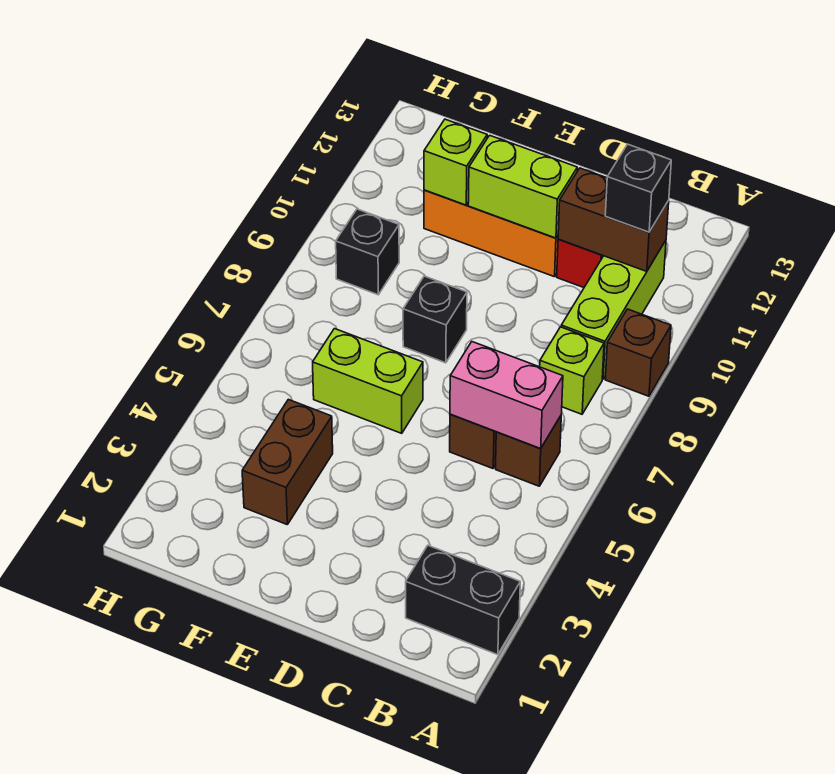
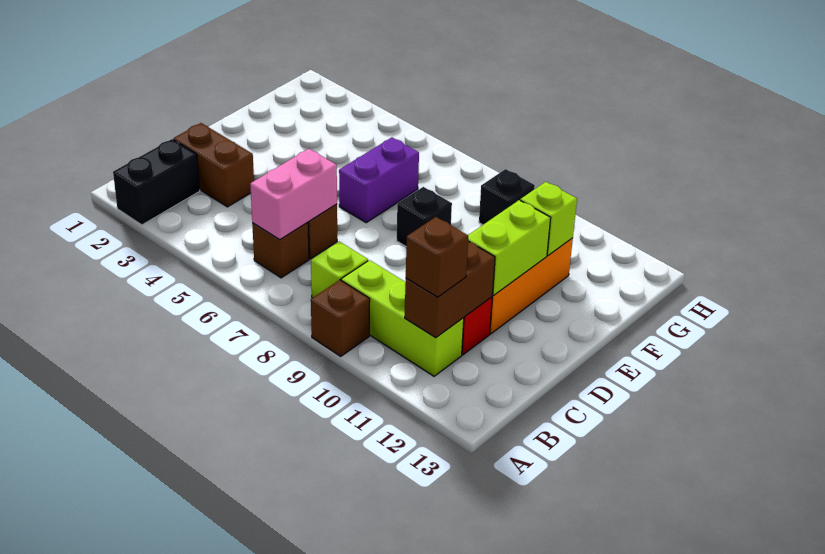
black 1x1 brick [605,144,671,232] -> brown 1x1 brick [406,217,468,297]
lime 1x2 brick [313,329,423,433] -> purple 1x2 brick [339,137,419,223]
brown 1x2 brick [242,399,333,525] -> brown 1x2 brick moved to [173,123,254,207]

